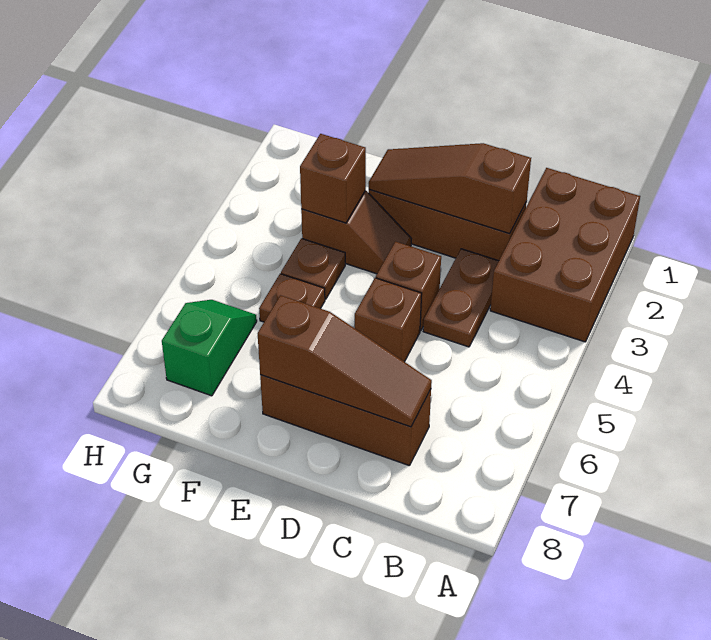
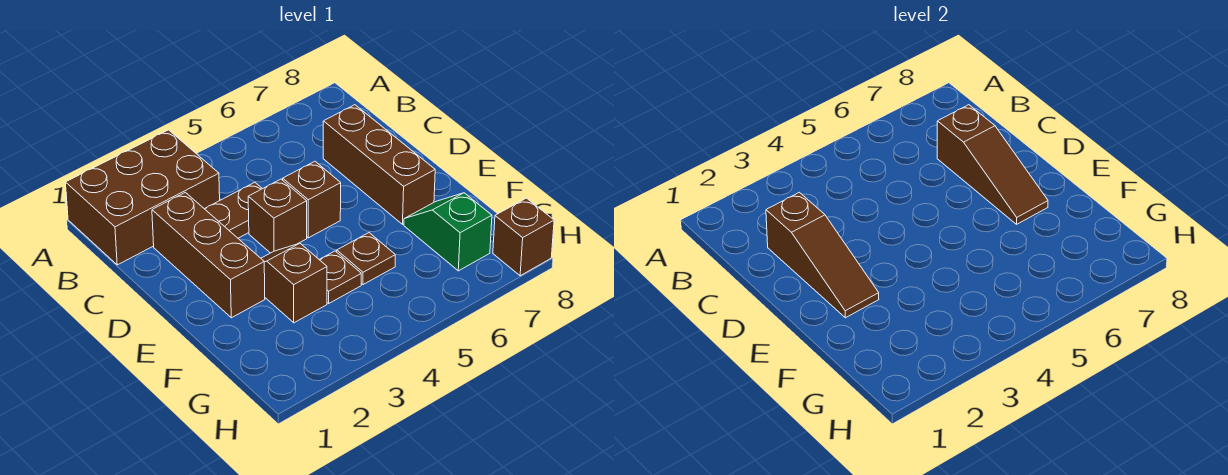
brown 1x3 slope [258,295,432,427] -> brown 1x3 slope turned to [937,105,1048,224]
brown 1x1 brick [300,134,366,223] -> brown 1x1 brick moved to [493,198,554,276]
green 1x2 slope [162,300,257,396] -> green 1x2 slope turned to [404,193,492,271]

